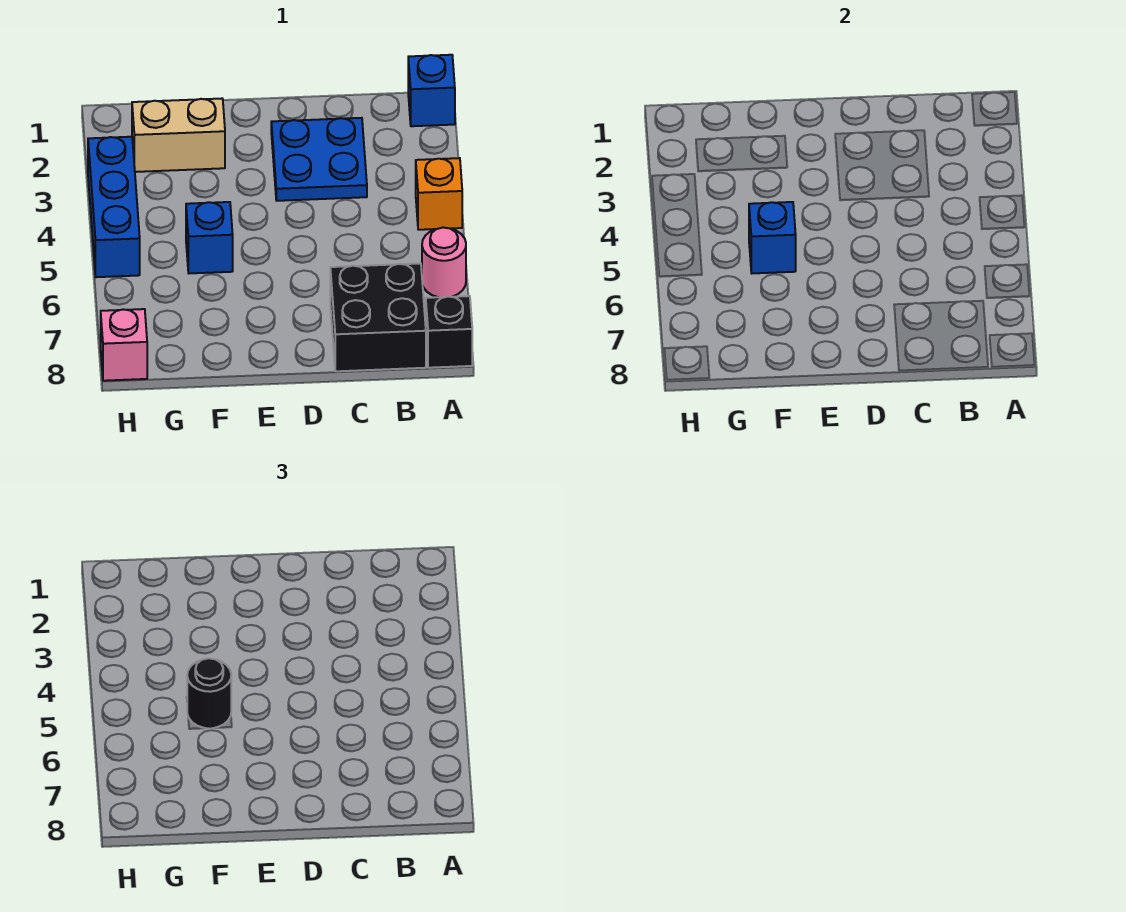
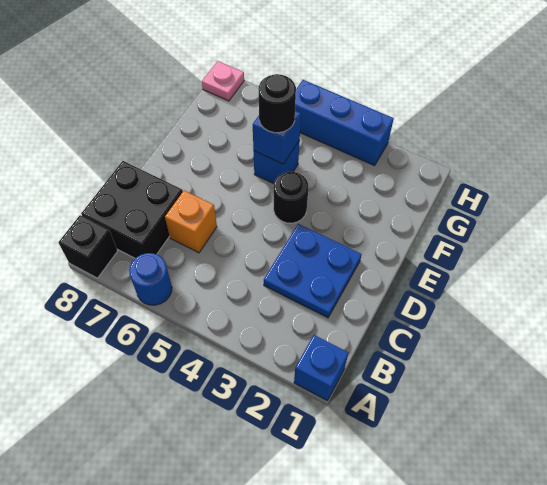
orange 1x1 brick [416,158,462,230] -> orange 1x1 brick moved to [165,190,217,253]
pink 1x1 round brick [422,227,466,297] -> blue 1x1 round brick [129,253,172,305]
none -> black 1x1 round brick [274,172,308,223]
tan 1x2 brick [132,99,225,172] -> none
pink 1x1 brick [101,309,147,381] -> pink 1x1 plate [202,61,244,101]

